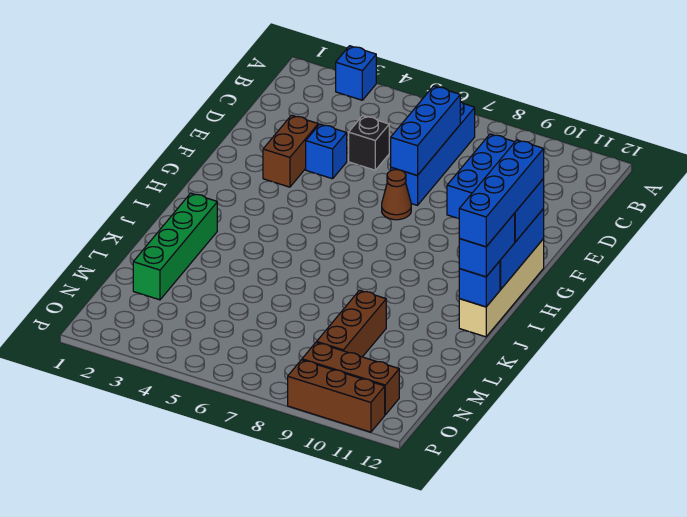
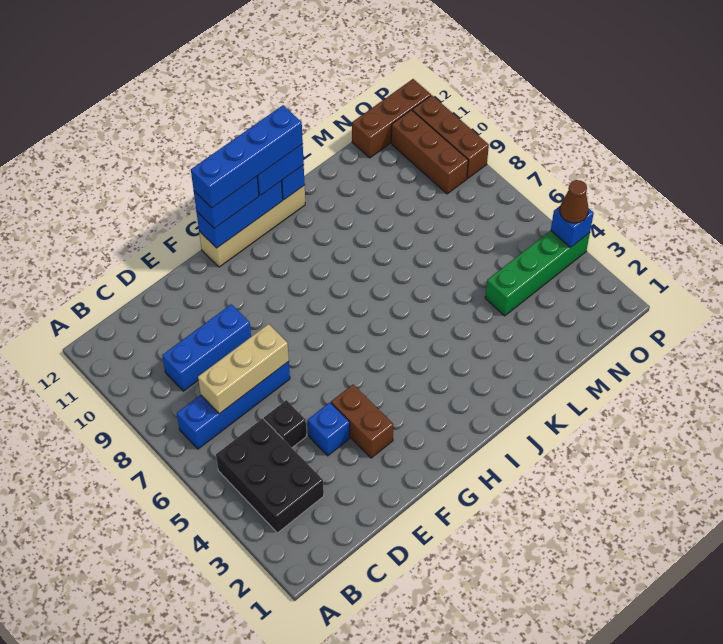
blue 1x1 brick [335,46,376,100] -> blue 1x1 brick moved to [551,206,594,248]
none -> black 2x3 brick [216,418,324,533]
blue 1x3 brick [391,86,460,176] -> tan 1x3 brick [198,324,289,414]
brown 1x2 brick [263,115,318,187] -> brown 1x2 brick turned to [331,385,393,458]
brown 1x1 cone [382,170,411,220] -> brown 1x1 cone moved to [560,180,588,223]
green 1x4 brick [133,193,217,300] -> green 1x4 brick moved to [485,231,590,316]
brown 1x3 brick [317,290,386,357] -> brown 1x3 brick moved to [352,79,431,158]

